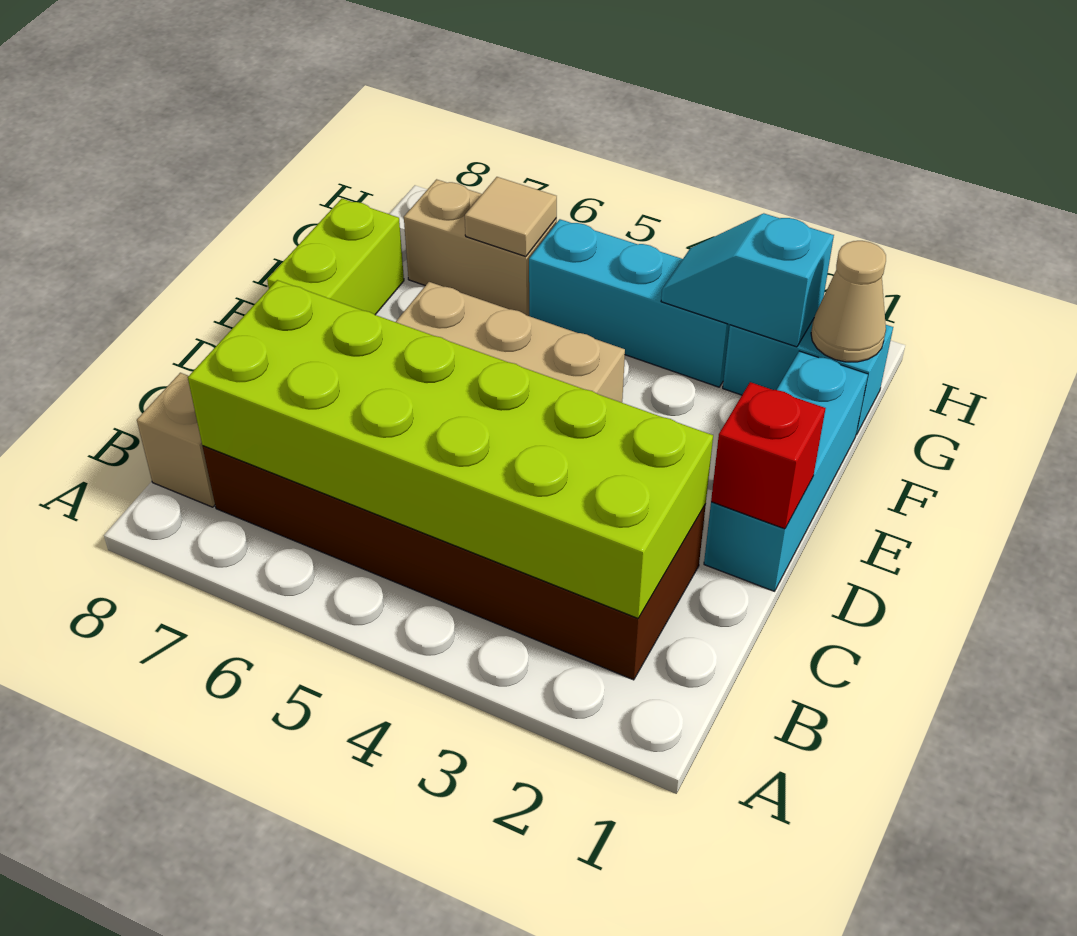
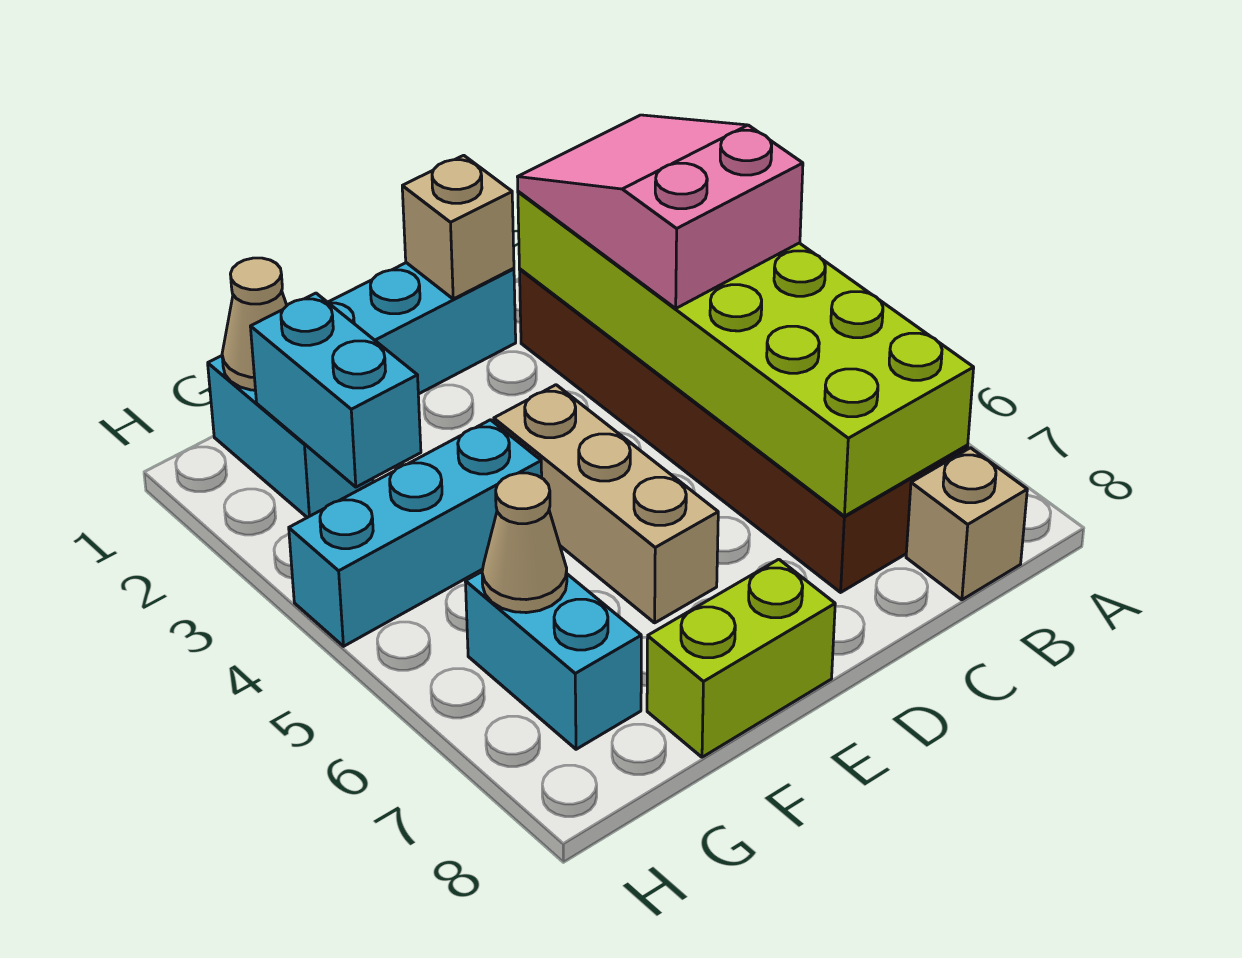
none -> pink 2x3 slope [518,115,803,308]
red 1x1 brick [711,382,826,529] -> tan 1x1 brick [402,155,514,299]
cyan 1x2 slope [661,213,834,347] -> cyan 1x2 brick [250,293,421,487]
cyan 1x3 brick [529,219,730,387] -> cyan 1x3 brick turned to [289,420,542,646]
tan 1x2 brick [404,179,557,316] -> cyan 1x2 brick [465,572,641,749]
tan 1x1 tile [465,177,557,257] -> tan 1x1 cone [482,473,567,613]

